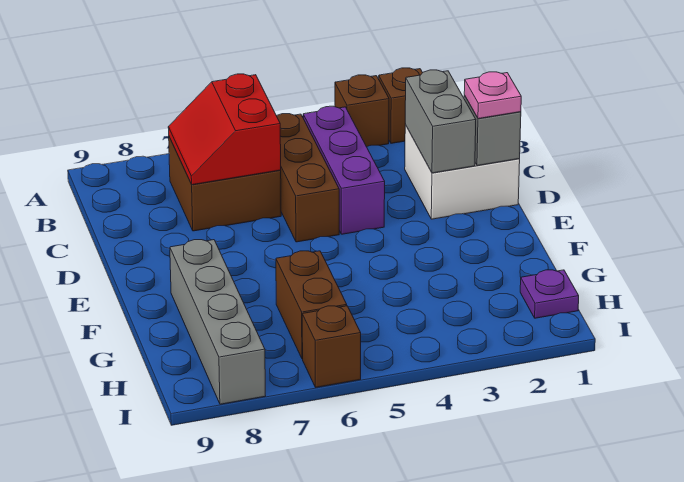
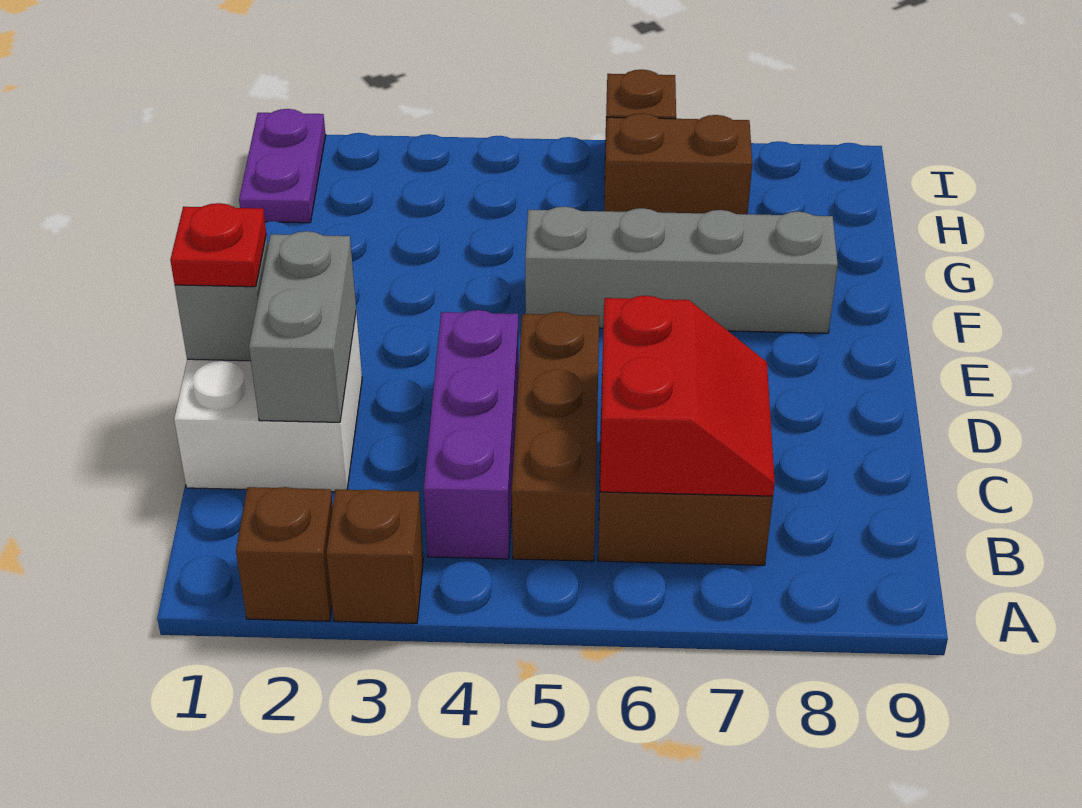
pink 1x1 plate [464,72,521,119] -> red 1x1 plate [170,203,266,287]
grey 1x4 brick [170,240,265,404] -> grey 1x4 brick turned to [525,207,838,333]
brown 1x2 brick [276,251,347,359] -> brown 1x2 brick turned to [604,113,752,214]
purple 1x1 plate [520,270,579,318] -> purple 1x2 plate [239,109,326,223]

